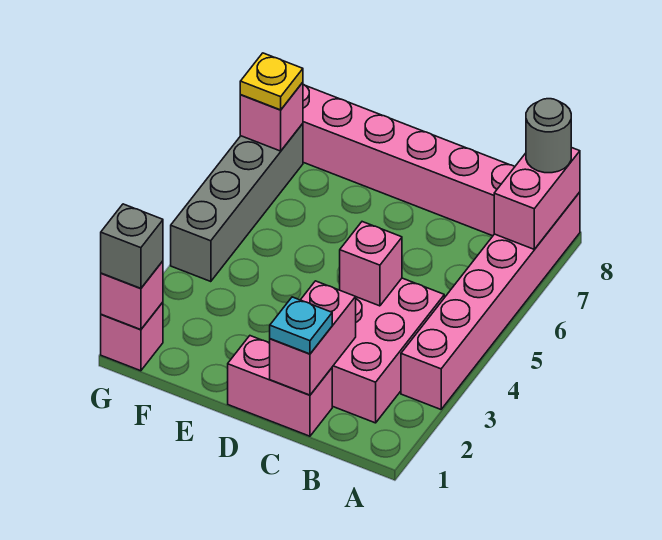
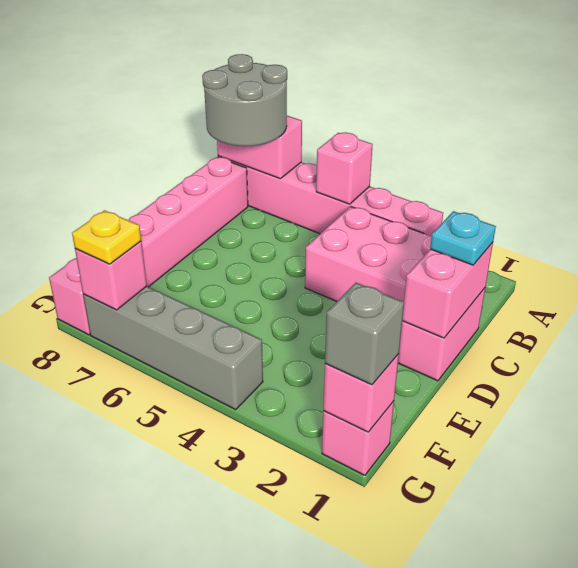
grey 1x1 round brick [526,99,571,173] -> grey 2x2 round brick [202,54,287,146]
pink 1x2 brick [270,281,356,395] -> pink 1x2 brick turned to [402,242,493,338]
pink 1x1 brick [340,222,402,306] -> pink 1x1 brick moved to [316,132,373,204]

